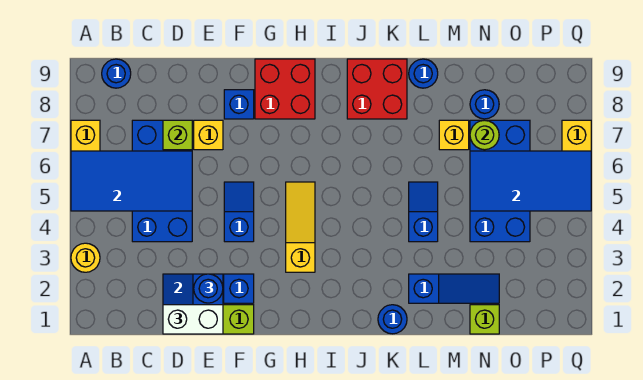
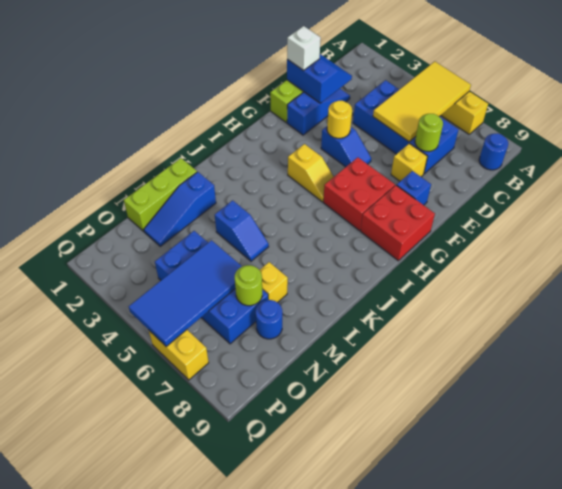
yellow 1x1 round brick [71,243,100,272] -> yellow 1x1 round brick moved to [327,101,352,138]
blue 2x4 tile [71,151,192,211] -> yellow 2x4 tile [373,61,471,142]
white 1x2 brick [163,305,223,334] -> white 1x1 brick [287,26,321,70]
lime 1x1 brick [163,120,192,150] -> lime 1x1 round brick [415,114,443,151]
blue 1x1 round brick [194,274,223,303] -> none
yellow 1x3 slope [286,182,315,272] -> yellow 1x2 slope [288,144,333,202]
red 2x2 brick [347,59,407,119] -> red 2x2 brick moved to [323,157,395,231]
blue 1x1 round brick [378,305,407,334] -> none
blue 1x1 round brick [409,59,438,88] -> none
lime 1x1 brick [470,305,499,334] -> lime 1x3 brick [124,158,197,231]

